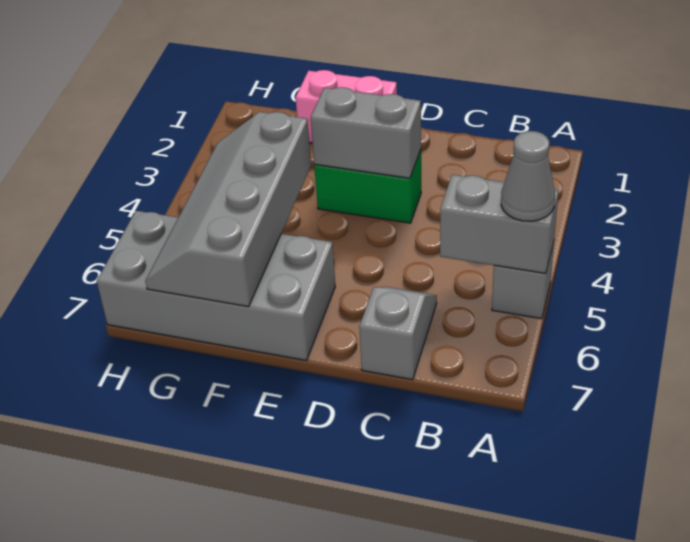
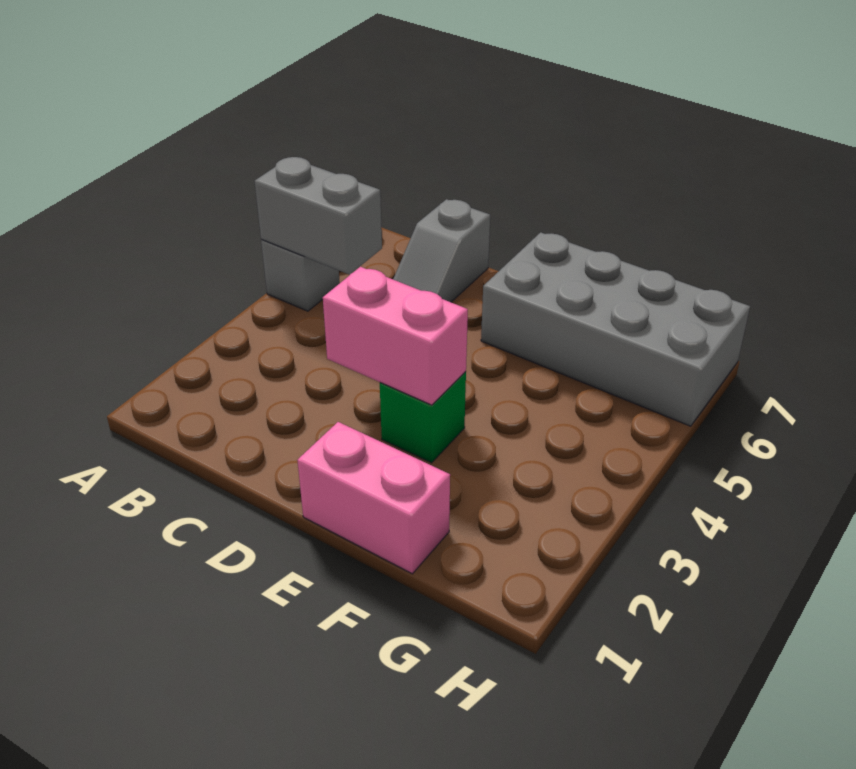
grey 1x1 cone [501,131,555,221] -> none
green 1x2 brick [314,150,421,223] -> green 1x1 brick [380,372,466,463]
grey 1x2 brick [311,87,421,178] -> pink 1x2 brick [323,267,468,405]
grey 2x4 slope [145,112,311,307] -> none

